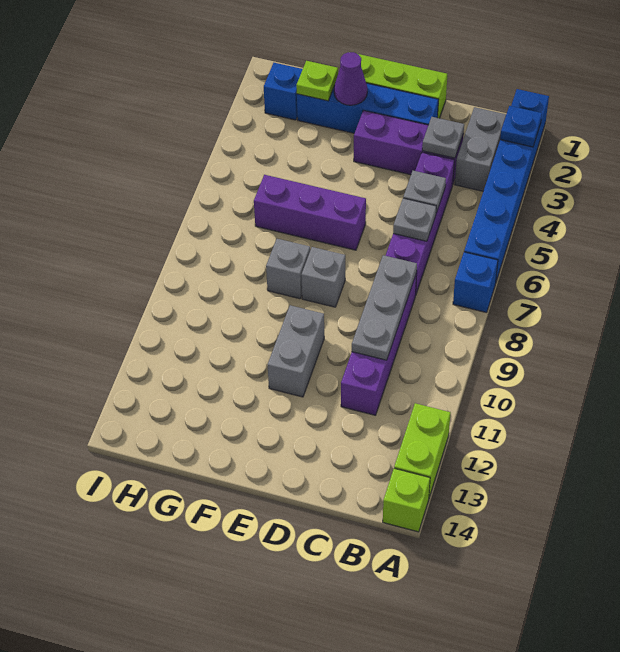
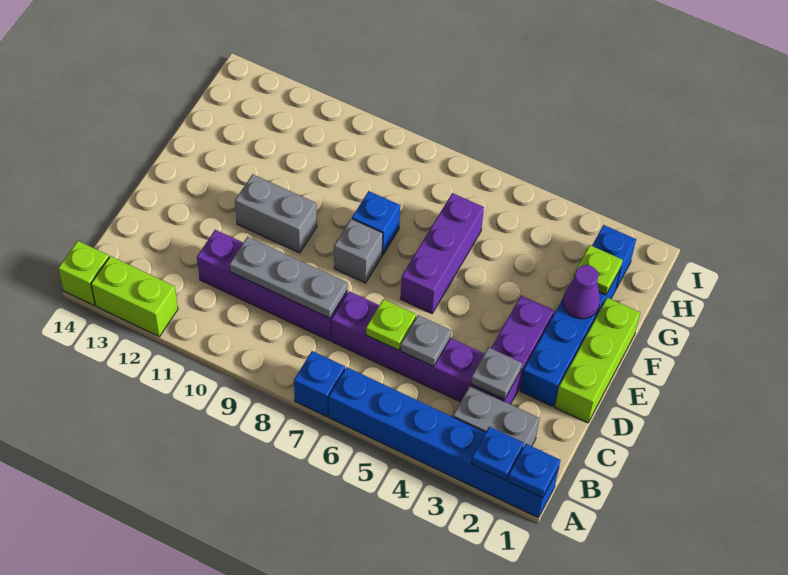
none -> blue 1x1 plate [508,444,560,498]
grey 1x1 plate [393,198,436,241] -> lime 1x1 plate [366,299,416,350]
grey 1x1 brick [266,239,310,299] -> blue 1x1 brick [352,191,400,255]

